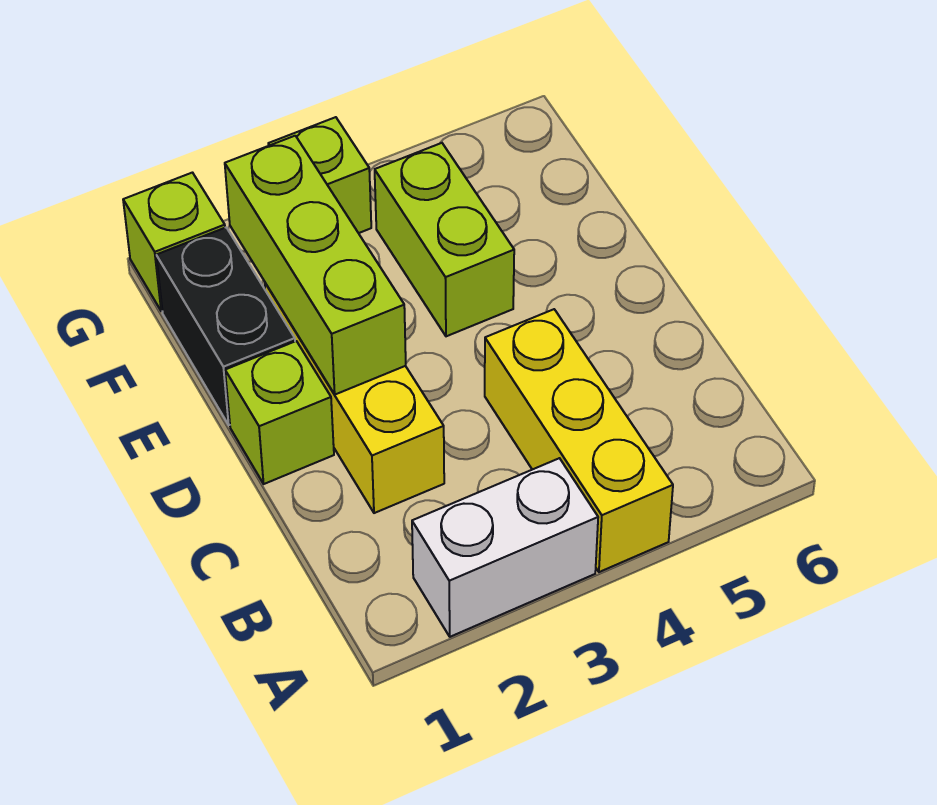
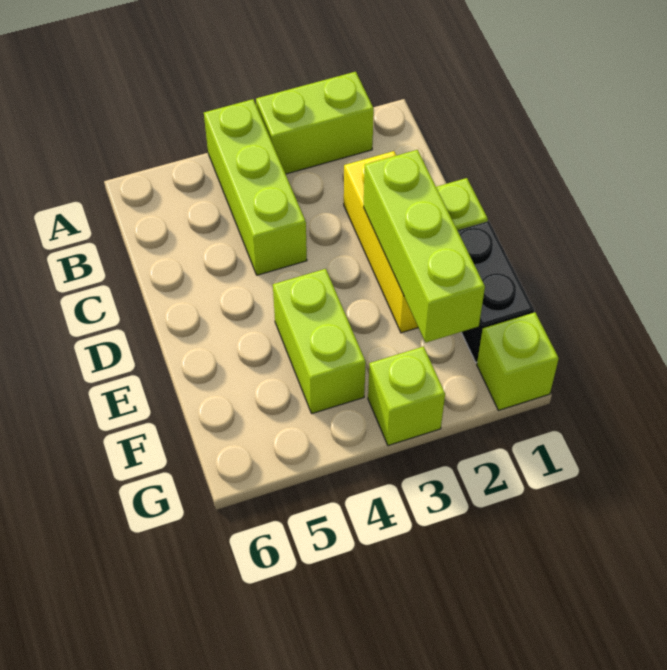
white 1x2 brick [412,458,598,637] -> lime 1x2 brick [256,72,374,174]
yellow 1x3 brick [485,309,673,572] -> lime 1x3 brick [204,99,307,275]

